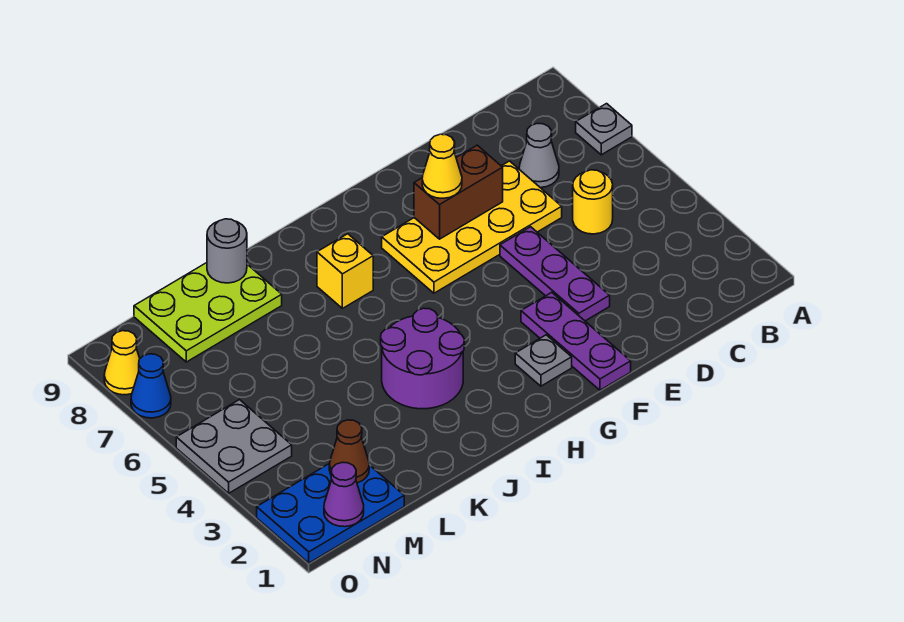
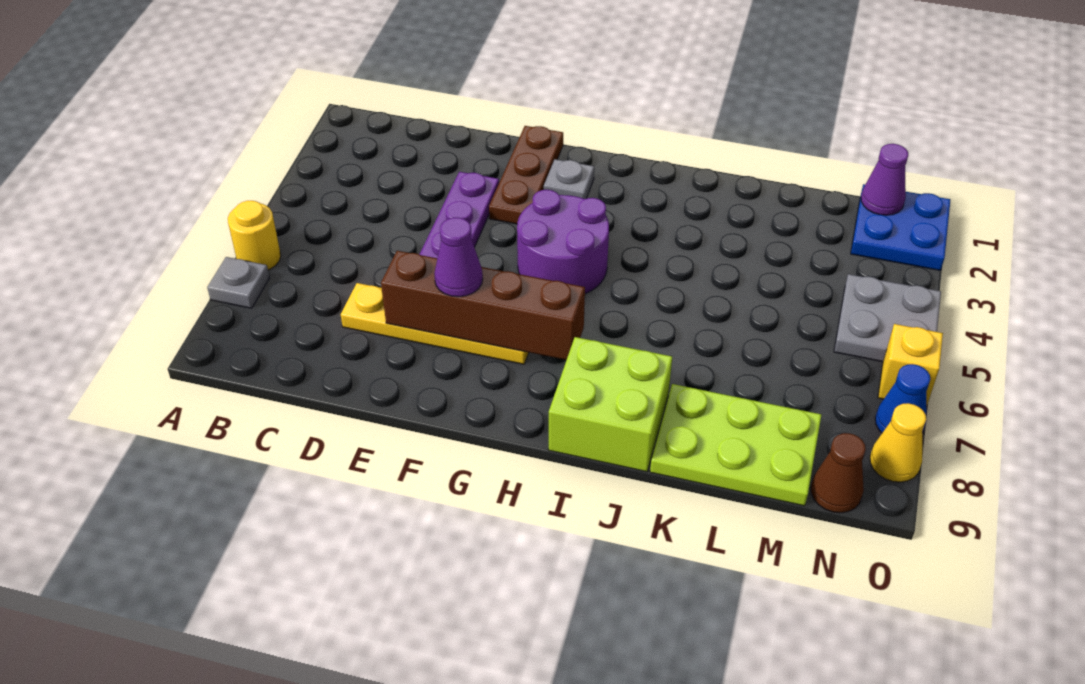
yellow 1x1 round brick [573,170,613,234] -> yellow 1x1 round brick moved to [228,201,281,270]
grey 1x1 cone [519,123,559,188] -> none
yellow 2x4 plate [382,161,562,293] -> yellow 1x4 plate [341,283,529,364]
brown 1x2 brick [414,145,503,239] -> brown 1x4 brick [381,251,585,360]
purple 1x3 plate [521,292,631,390] -> brown 1x3 plate [489,126,563,224]
yellow 1x1 cone [422,134,462,198] -> purple 1x1 cone [434,218,483,297]
purple 2x2 round brick [381,308,465,409] -> purple 2x2 round brick moved to [517,190,609,294]
yellow 1x1 brick [317,234,373,308] -> yellow 1x1 brick moved to [878,324,943,407]
none -> lime 2x2 brick [548,337,672,472]
grey 1x1 round brick [207,219,247,283] -> none
blue 2x3 plate [257,463,404,563] -> blue 2x2 plate [851,184,950,270]
brown 1x1 cone [329,420,369,483] -> brown 1x1 cone moved to [811,433,866,513]

